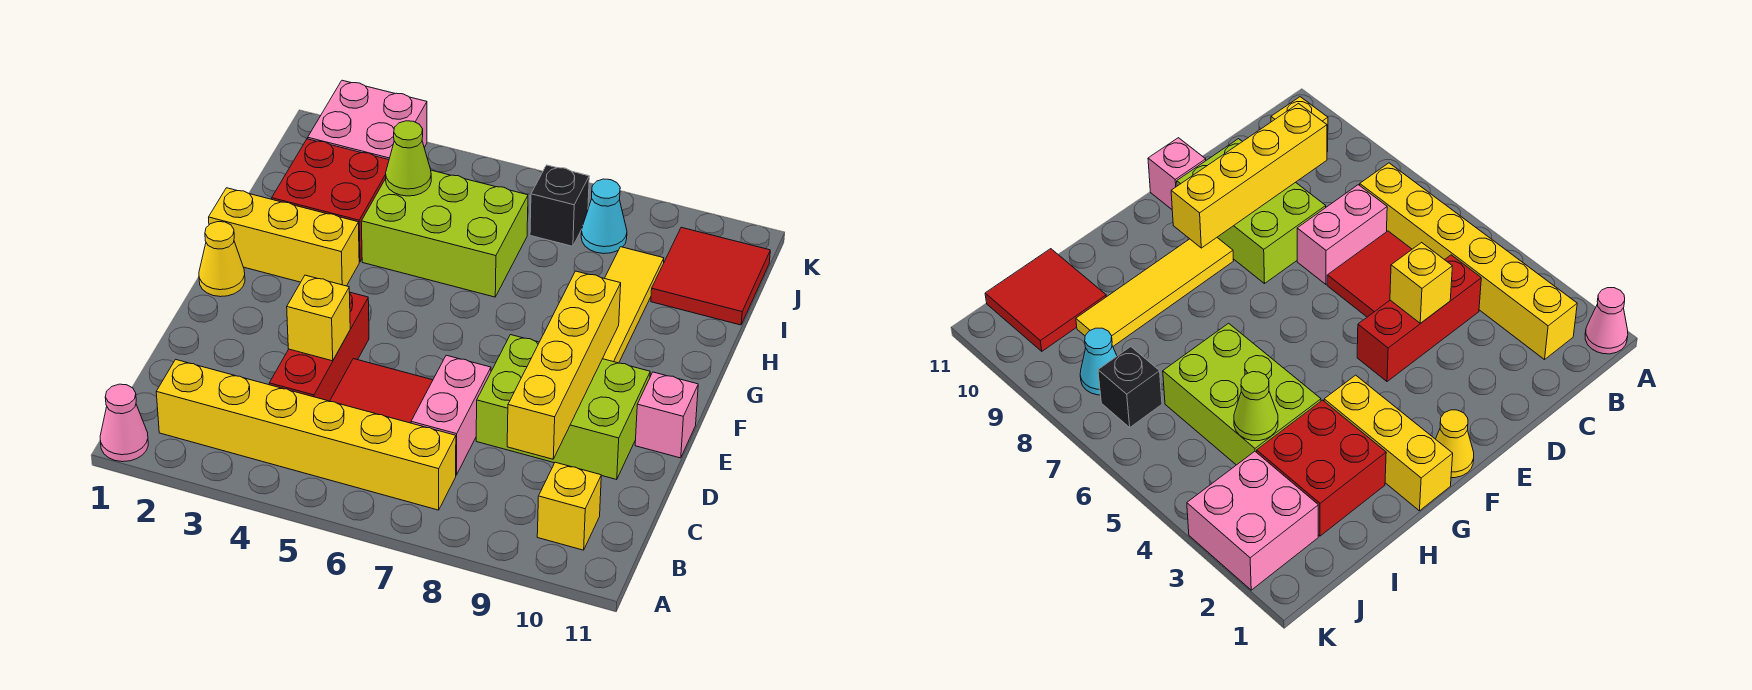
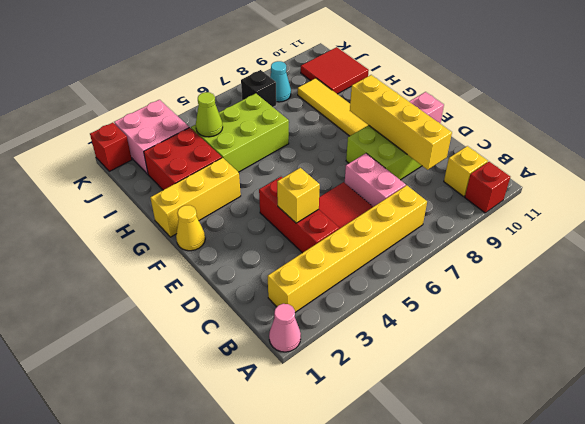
none -> red 1x1 brick [465,162,510,213]
none -> red 1x1 brick [90,123,132,171]

